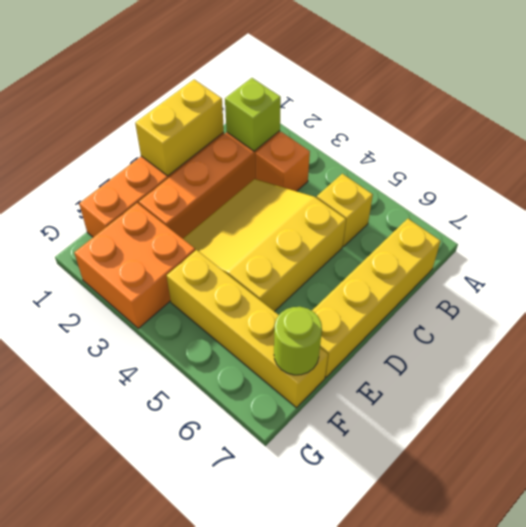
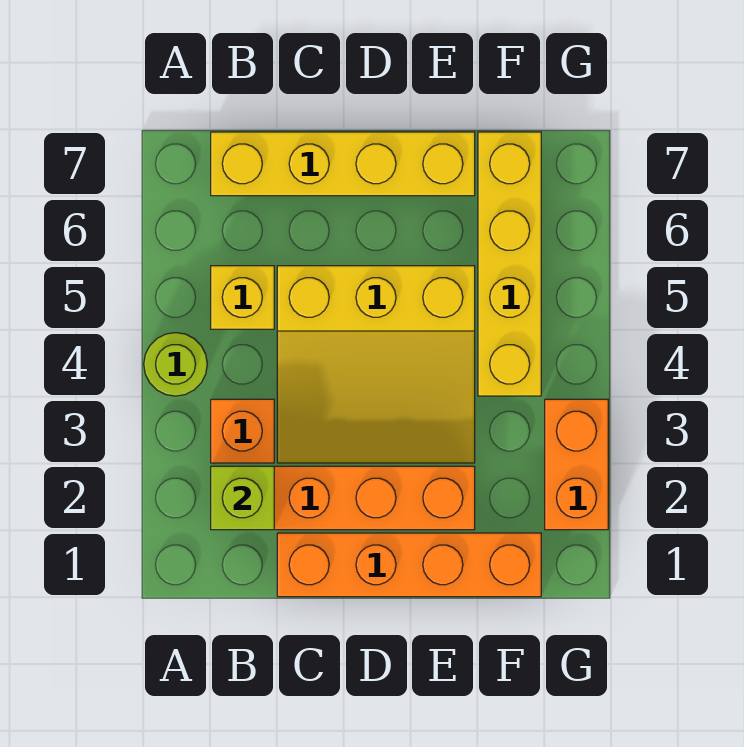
yellow 1x2 brick [135,79,224,176] -> none
orange 2x2 brick [74,203,195,328] -> orange 1x2 brick [545,399,608,530]
lime 1x1 round brick [274,307,322,375] -> lime 1x1 round brick moved to [144,333,207,396]

